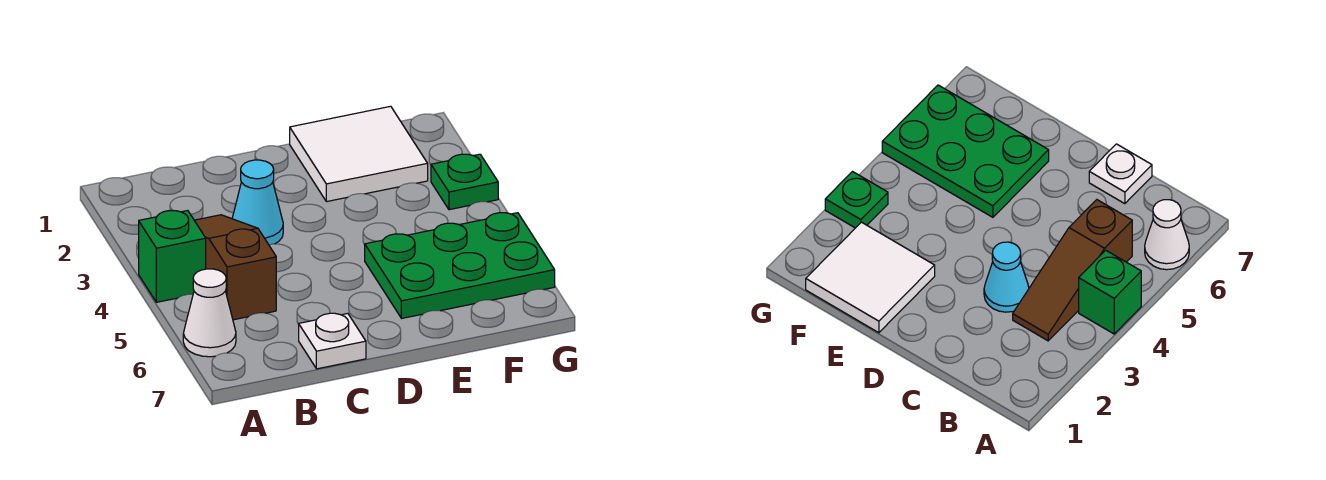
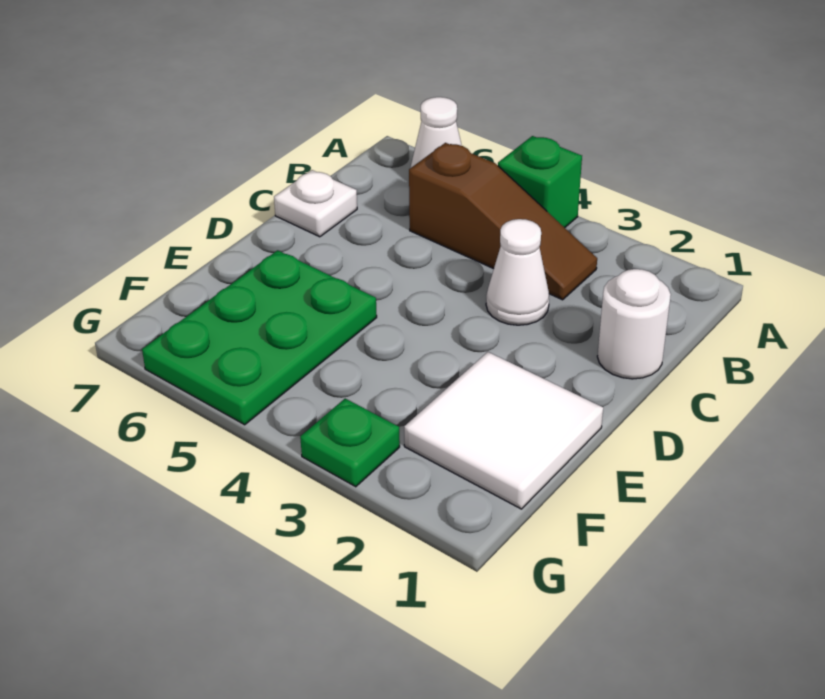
none -> white 1x1 round brick [597,269,671,379]
cyan 1x1 cone [232,160,283,245] -> white 1x1 cone [486,219,549,325]

